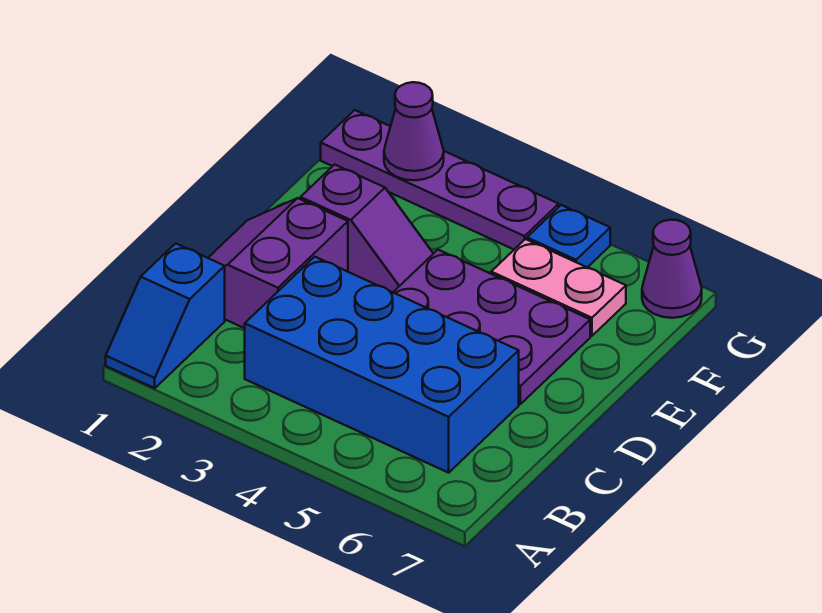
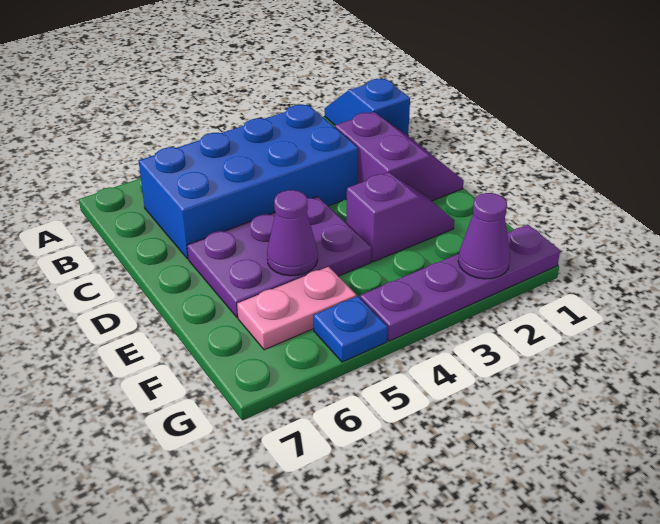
purple 1x2 slope [301,165,433,292] -> purple 1x2 slope turned to [346,173,454,262]
purple 1x1 cone [642,220,702,318] -> purple 1x1 cone moved to [267,190,318,276]

